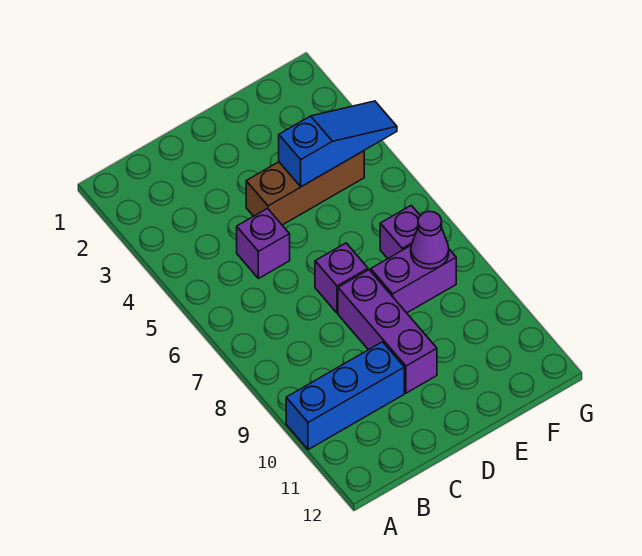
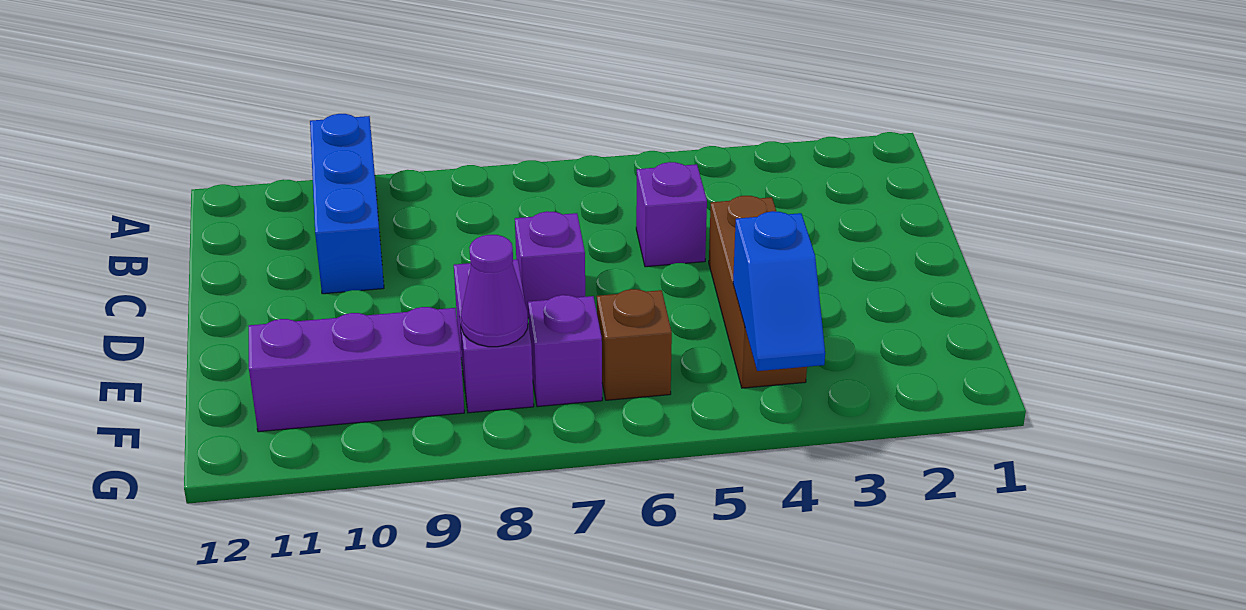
purple 1x3 brick [338,270,437,393] -> purple 1x3 brick moved to [248,307,464,432]
blue 1x3 slope [279,101,397,187] -> blue 1x2 slope [733,211,825,371]
none -> brown 1x1 brick [597,289,672,400]

